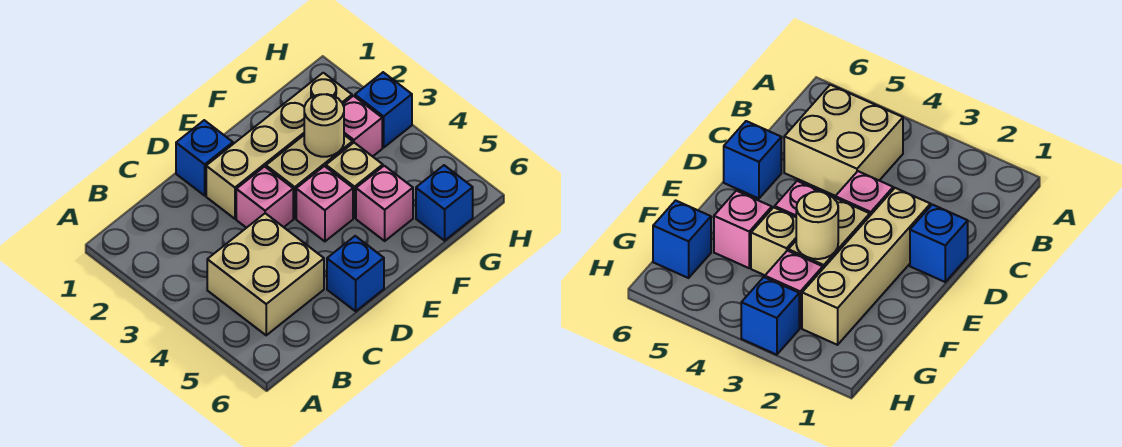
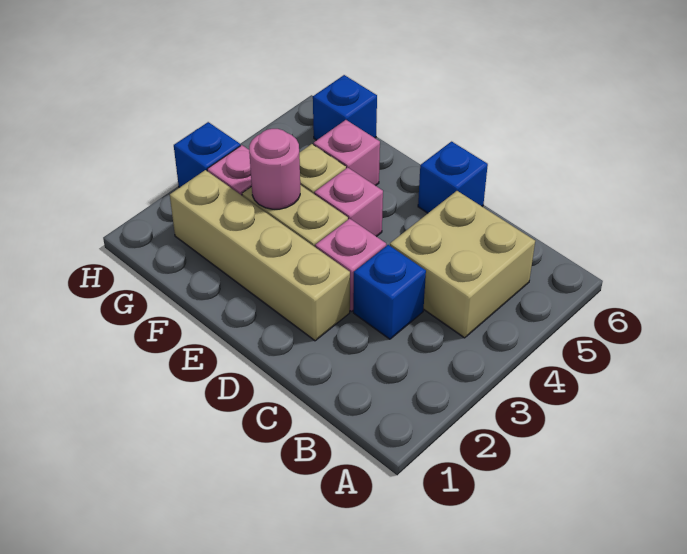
blue 1x1 brick [176,120,233,196] -> blue 1x1 brick moved to [353,245,426,339]
tan 1x1 round brick [304,94,344,157] -> pink 1x1 round brick [249,129,300,209]

